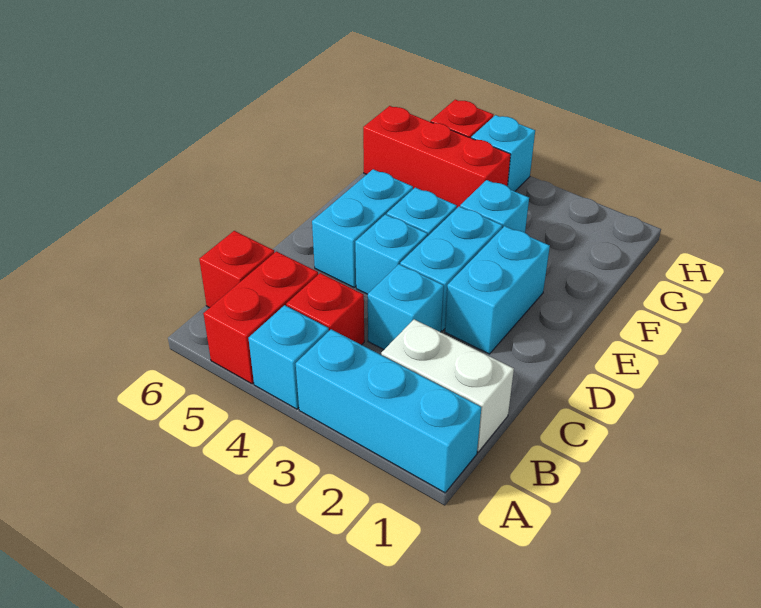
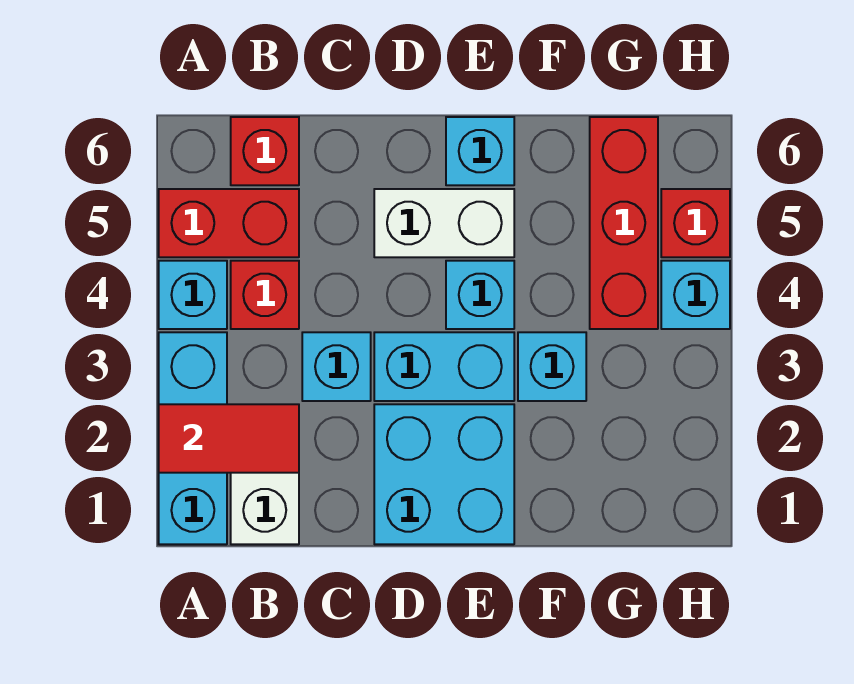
none -> red 1x2 tile [159,404,299,473]
cyan 1x2 brick [445,226,550,354] -> cyan 2x2 brick [374,404,514,544]
cyan 1x1 brick [355,214,428,294] -> cyan 1x1 brick moved to [446,117,514,185]
cyan 1x2 brick [312,169,413,287] -> white 1x2 brick [374,189,514,257]

